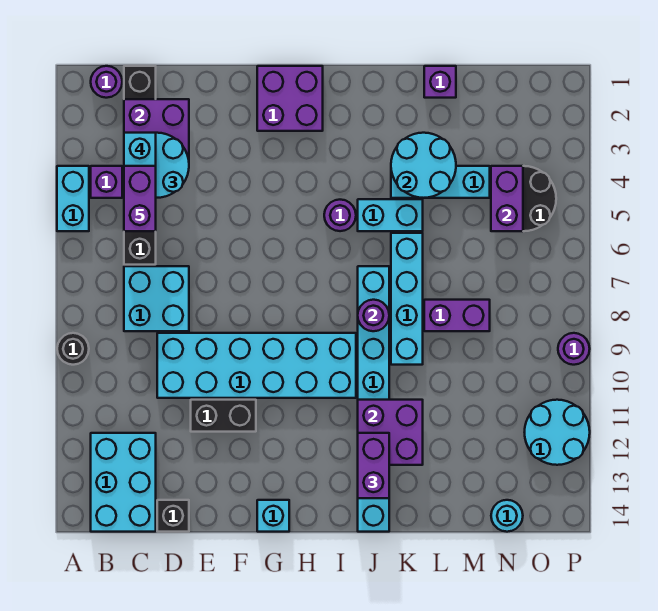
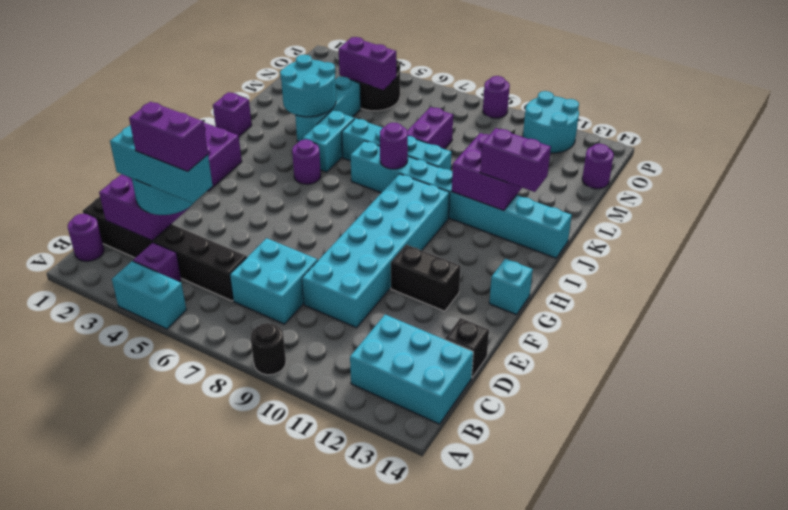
black 1x2 brick [191,400,256,432] -> black 1x2 brick turned to [391,245,461,311]
purple 1x1 brick [424,66,456,98] -> purple 1x1 brick moved to [213,92,252,136]
cyan 1x1 round brick [491,500,523,532] -> purple 1x1 round brick [582,144,614,189]

